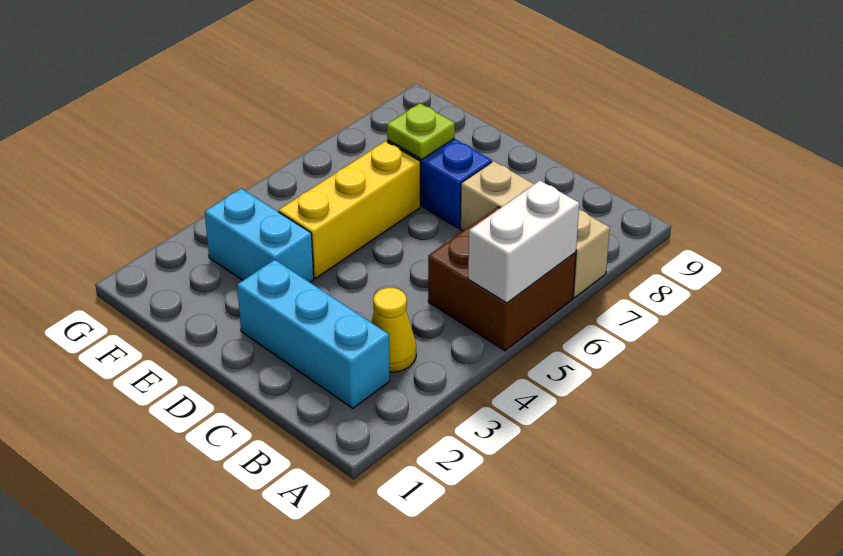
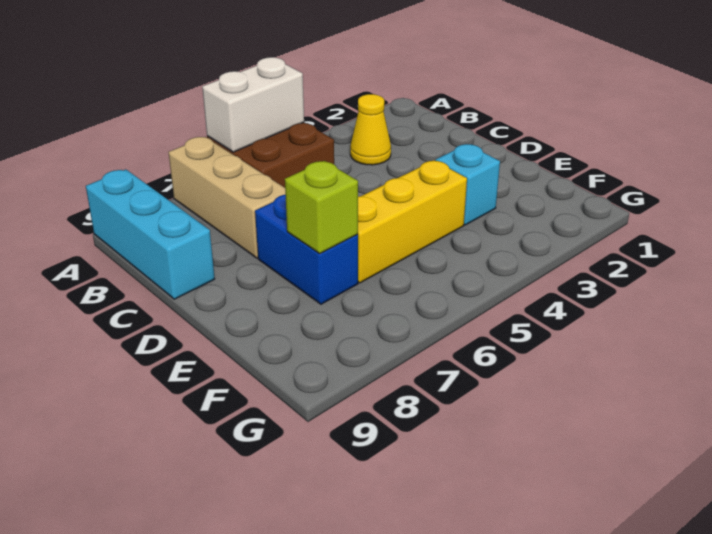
cyan 1x3 brick [237,260,390,408] -> cyan 1x3 brick moved to [86,169,215,299]
cyan 1x2 brick [205,189,314,282] -> cyan 1x1 brick [436,144,500,225]
lime 1x1 plate [387,103,455,159] -> lime 1x1 brick [285,161,358,253]

